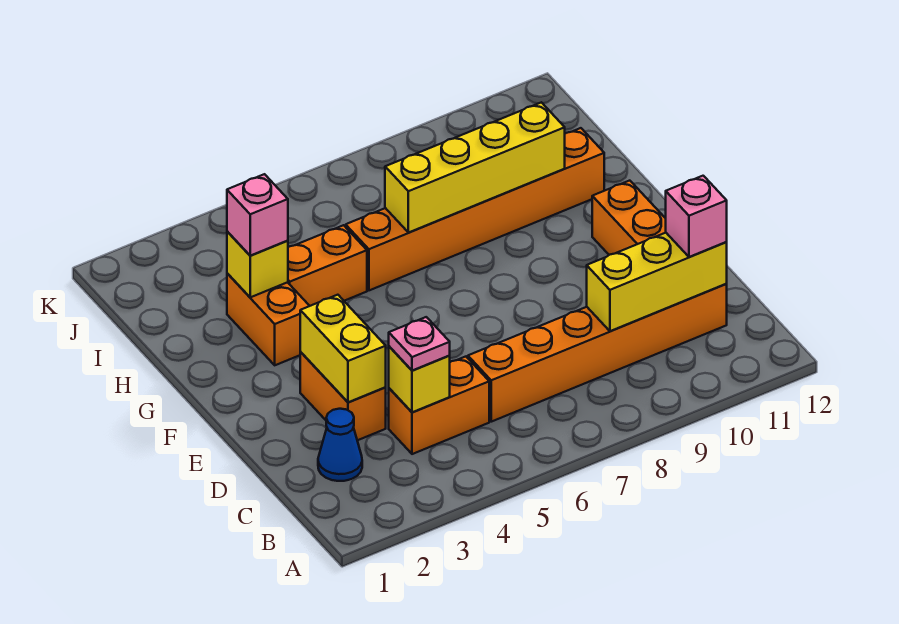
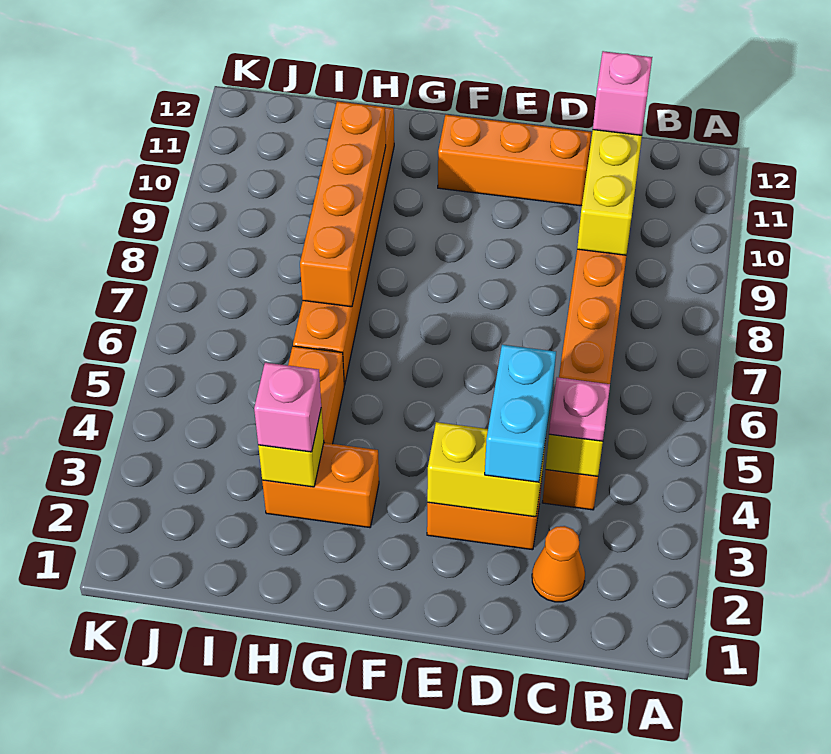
blue 1x1 cone [318,409,362,481] -> orange 1x1 cone [532,526,585,602]
none -> cyan 1x2 brick [485,345,556,482]
yellow 1x4 brick [385,102,565,233] -> orange 1x4 brick [300,101,386,307]

